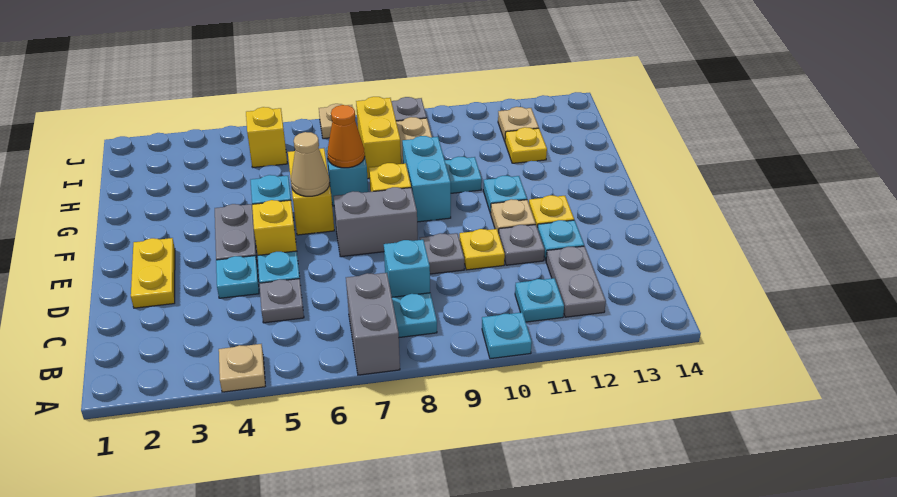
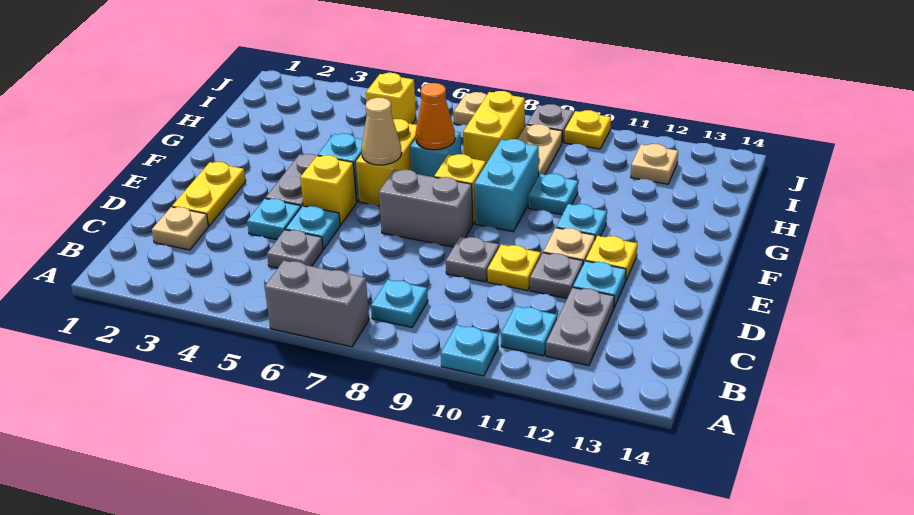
tan 1x1 plate [219,344,265,392] -> tan 1x1 plate moved to [152,207,209,250]
grey 1x2 brick [346,273,400,375] -> grey 1x2 brick turned to [265,261,369,347]
cyan 1x1 brick [384,240,430,297] -> none
yellow 1x1 plate [505,127,547,163] -> yellow 1x1 plate moved to [564,110,611,149]

